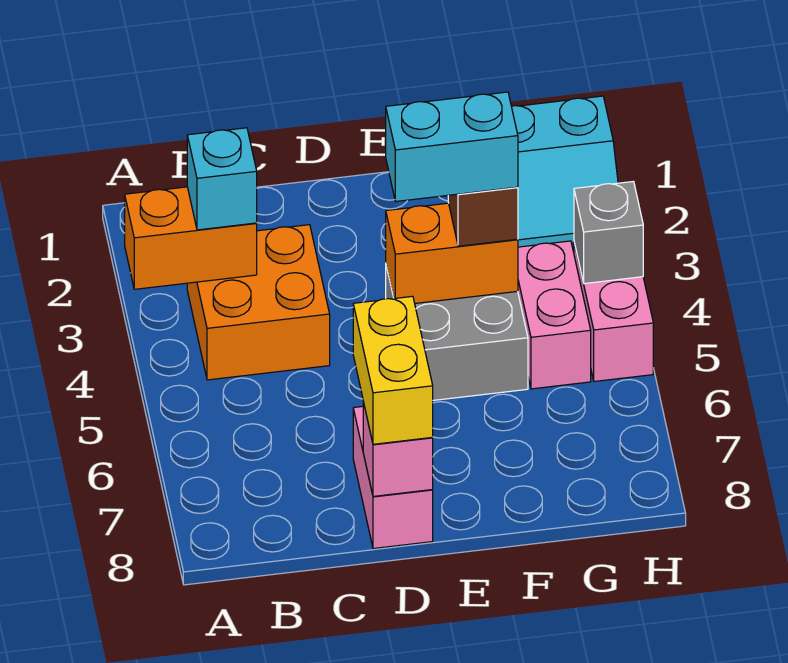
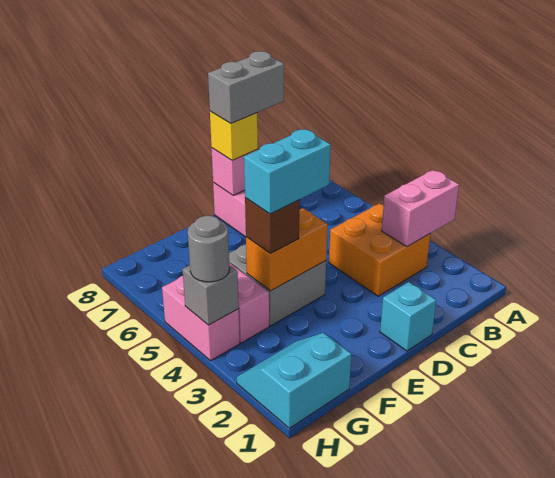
orange 1x2 brick [125,187,257,289] -> pink 1x2 brick [382,170,459,247]
cyan 1x1 brick [187,128,257,230] -> cyan 1x1 brick moved to [380,282,436,351]
none -> grey 1x2 brick [208,51,284,124]
yellow 1x2 brick [353,296,433,444] -> yellow 1x1 brick [210,111,258,161]
none -> grey 1x1 round brick [188,216,230,282]

